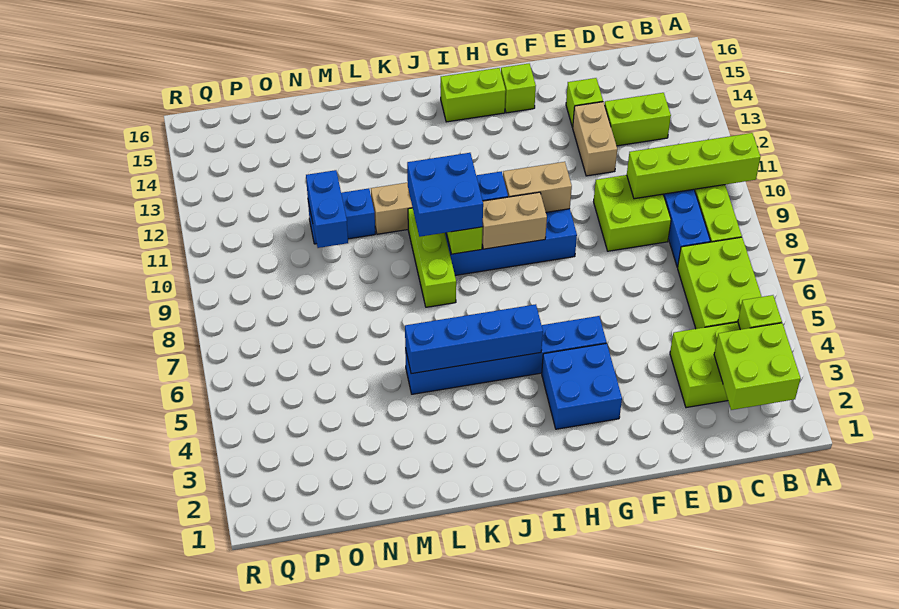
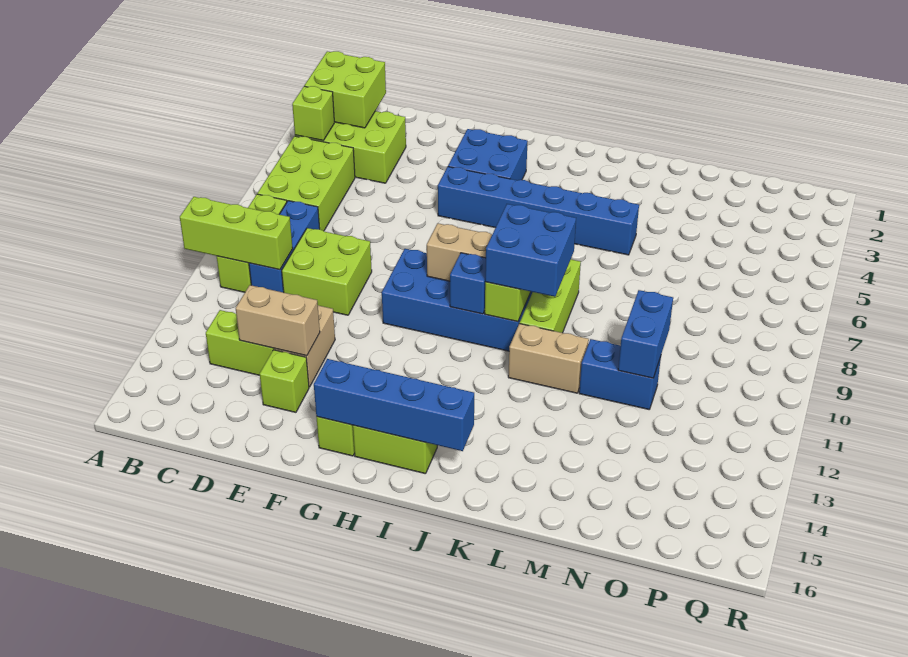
lime 1x4 brick [627,133,761,199] -> lime 1x3 brick [180,197,293,270]
tan 1x2 brick [503,162,572,212] -> tan 1x2 brick moved to [236,285,320,356]
blue 1x4 brick [405,304,543,374] -> blue 1x4 brick moved to [314,359,474,451]

